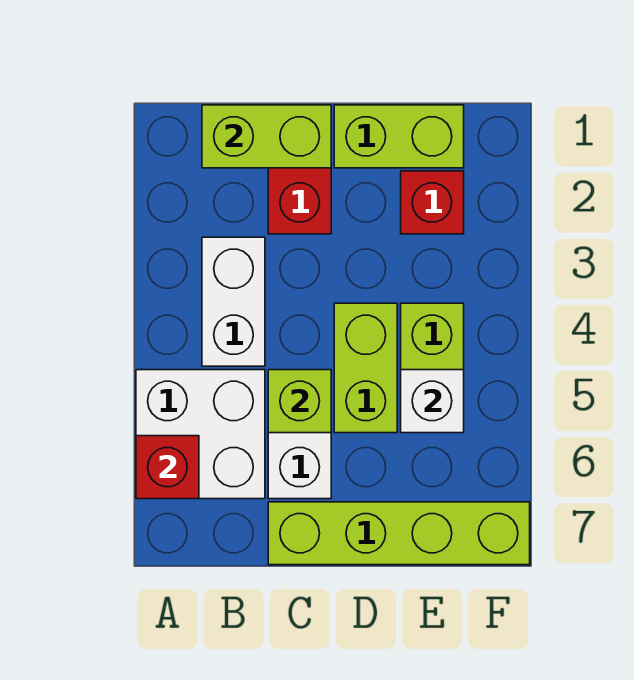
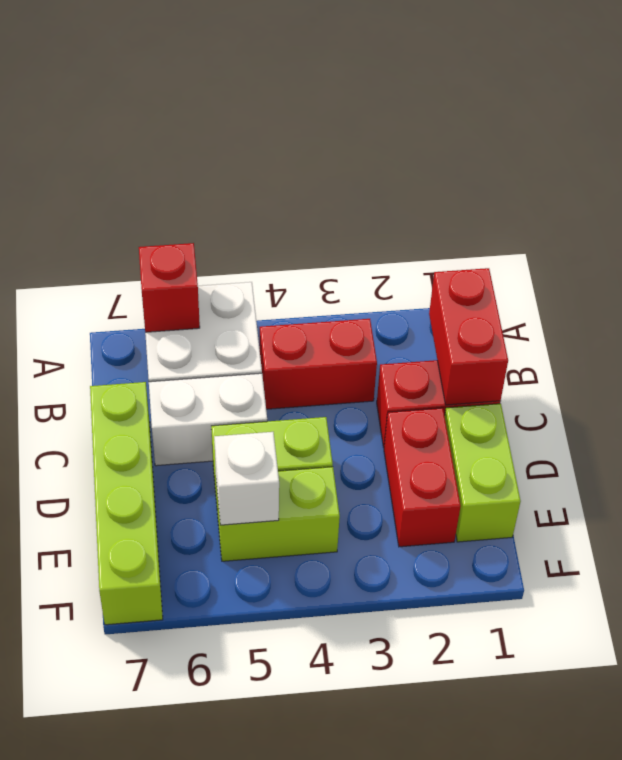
lime 1x2 brick [202,105,331,168] -> red 1x2 brick [429,268,508,405]
white 1x2 brick [202,237,265,366] -> red 1x2 brick [260,319,377,409]
lime 1x1 brick [268,370,331,433] -> none
red 1x1 brick [401,171,464,234] -> red 1x2 brick [384,408,461,547]

